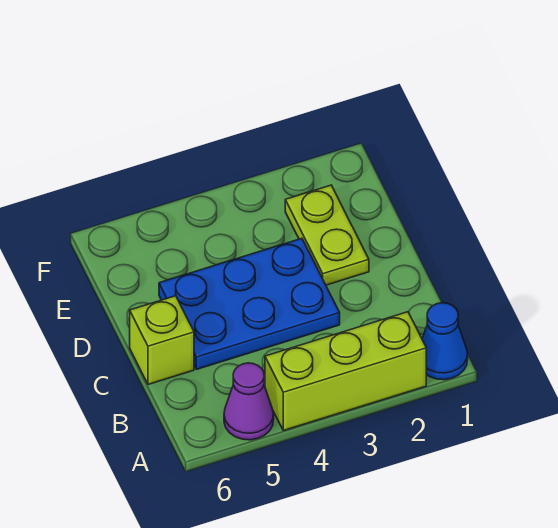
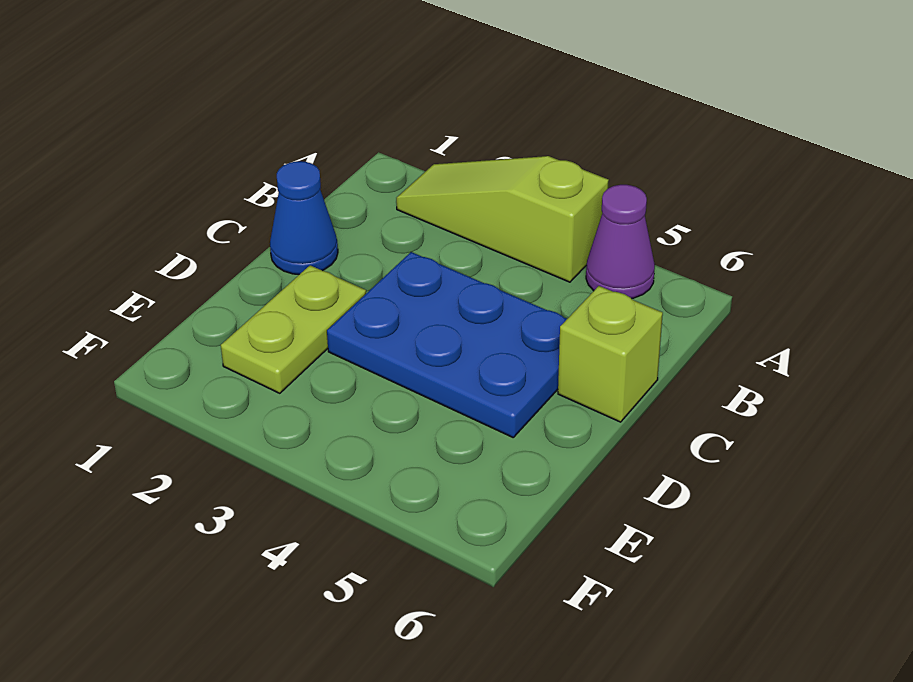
blue 1x1 cone [422,303,468,380] -> blue 1x1 cone moved to [270,161,338,275]
lime 1x3 brick [265,312,426,431] -> lime 1x3 slope [396,156,609,282]

